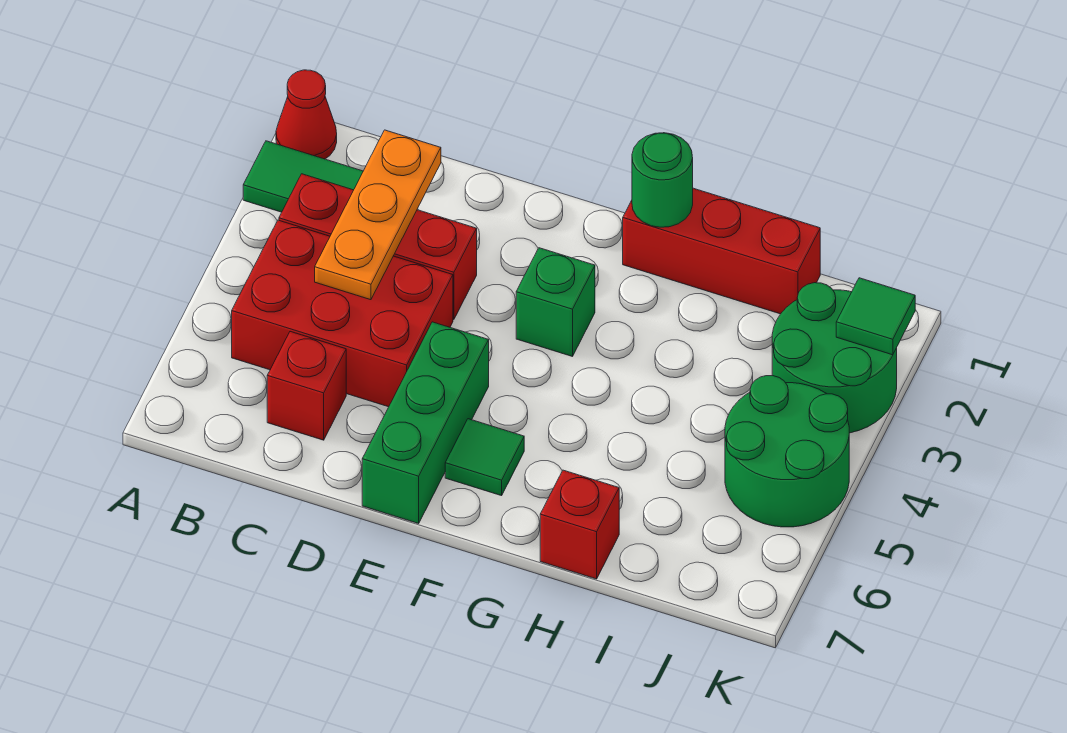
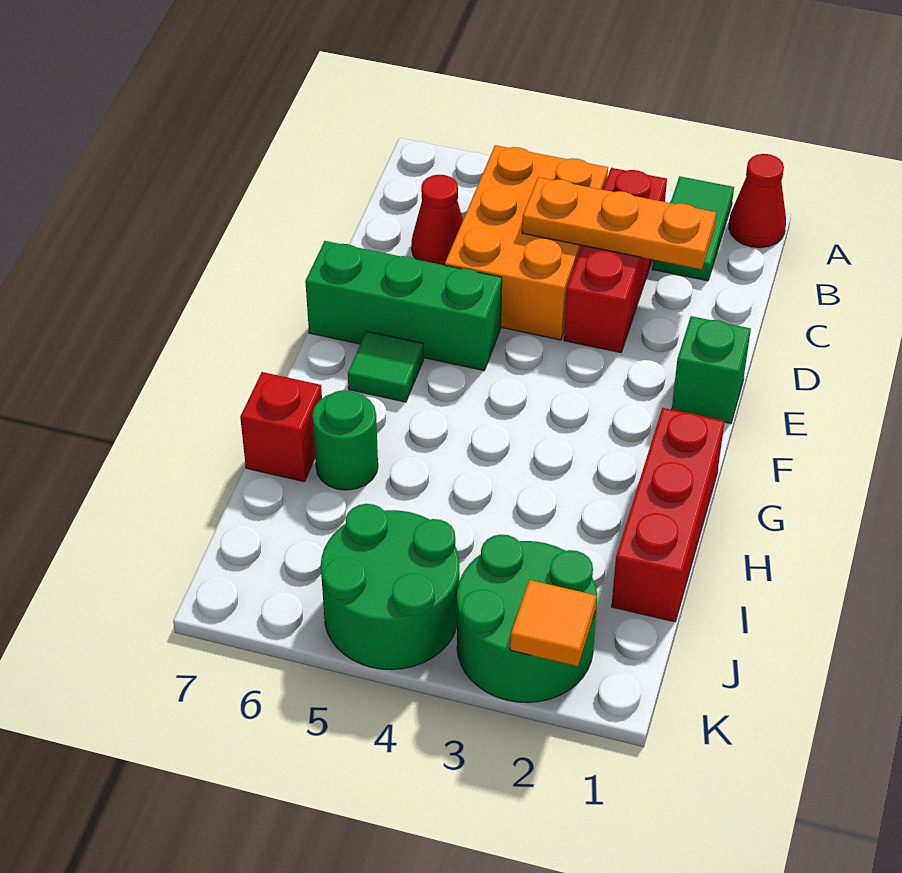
red 2x3 brick [232,220,453,407] -> orange 2x3 brick [445,145,608,340]
red 1x1 brick [267,332,346,440] -> red 1x1 cone [411,175,463,265]
green 1x1 brick [516,248,595,357] -> green 1x1 brick moved to [672,316,751,423]
green 1x1 round brick [632,133,693,227] -> green 1x1 round brick moved to [312,390,378,490]
green 1x1 tile [836,278,915,355] -> orange 1x1 tile [510,580,596,666]

